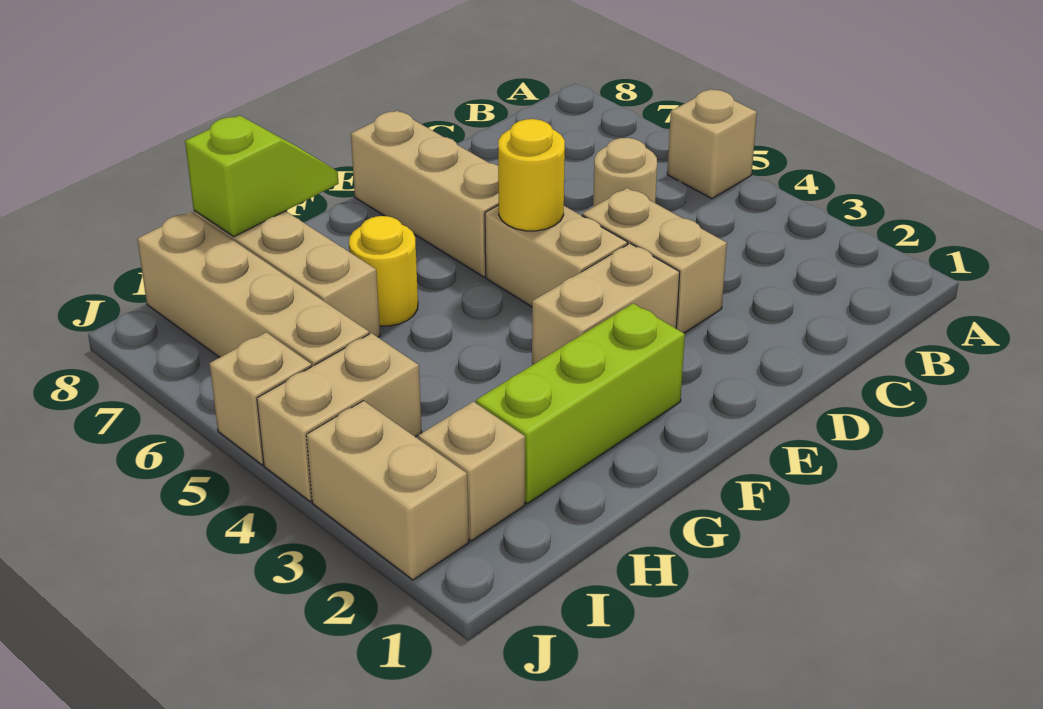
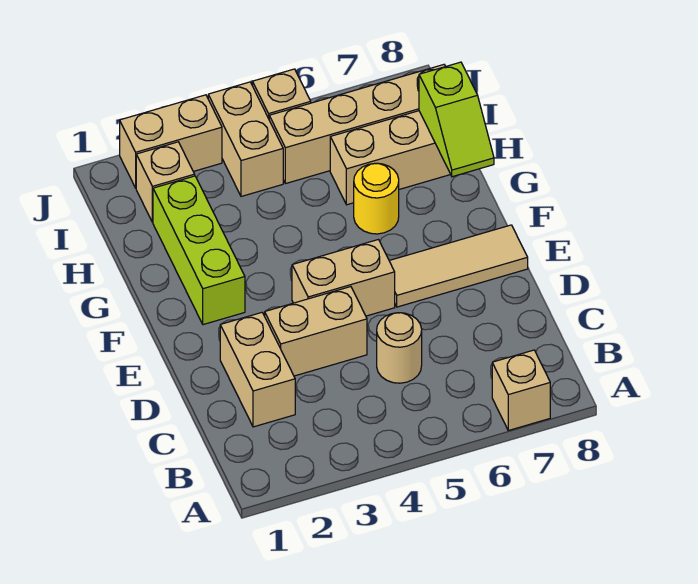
tan 1x1 brick [667,89,757,199] -> tan 1x1 brick moved to [492,350,550,430]
tan 1x2 brick [532,244,680,365] -> tan 1x2 brick moved to [220,313,295,427]
yellow 1x1 round brick [498,119,565,231] -> none
tan 1x3 brick [351,111,499,277] -> tan 1x3 tile [389,225,528,307]

